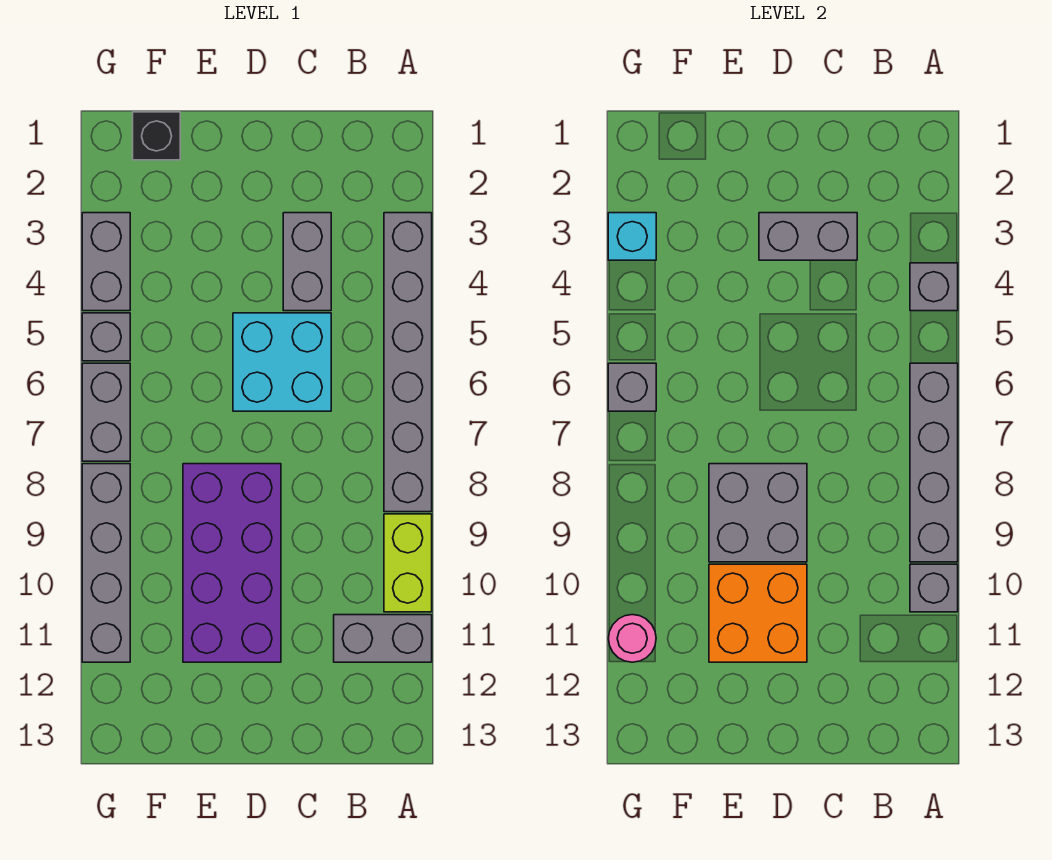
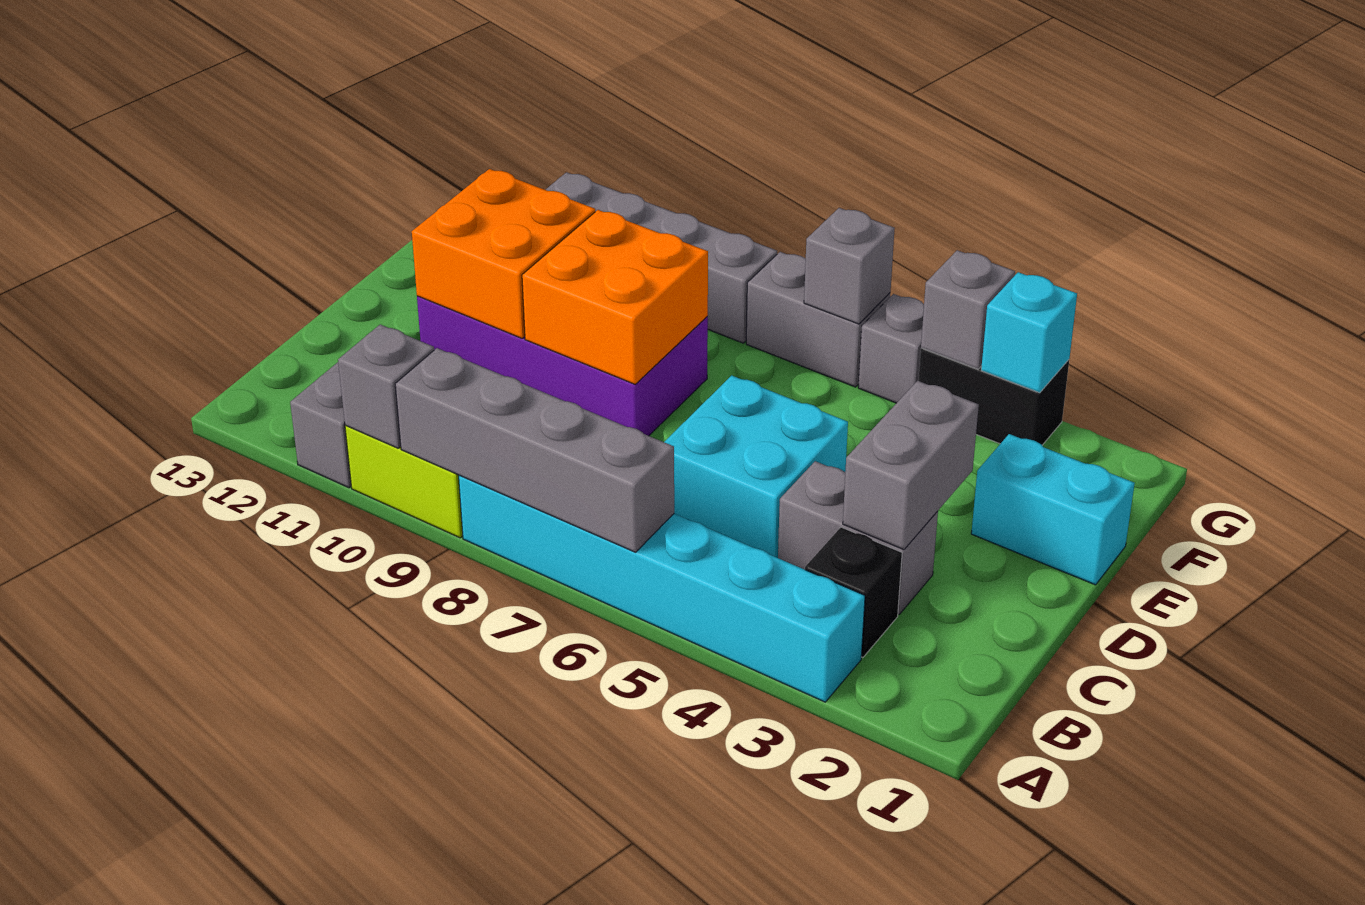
grey 1x6 brick [384,213,432,512] -> cyan 1x6 brick [459,475,865,702]
grey 1x1 brick [910,263,958,311] -> grey 1x1 brick moved to [921,250,1015,369]
grey 2x2 brick [709,464,807,562] -> orange 2x2 brick [522,210,708,384]
none -> cyan 1x2 brick [971,434,1135,585]
black 1x1 brick [133,112,180,160] -> black 1x1 brick moved to [805,527,902,657]
grey 1x2 brick [82,213,130,311] -> black 1x2 brick [918,348,1069,445]
pink 1x1 round brick [608,615,656,662] -> none

